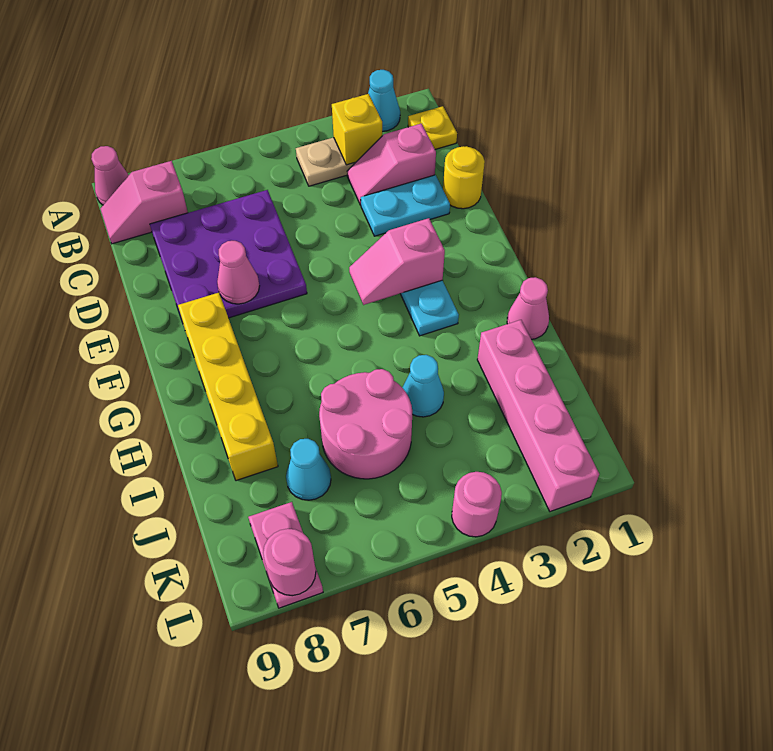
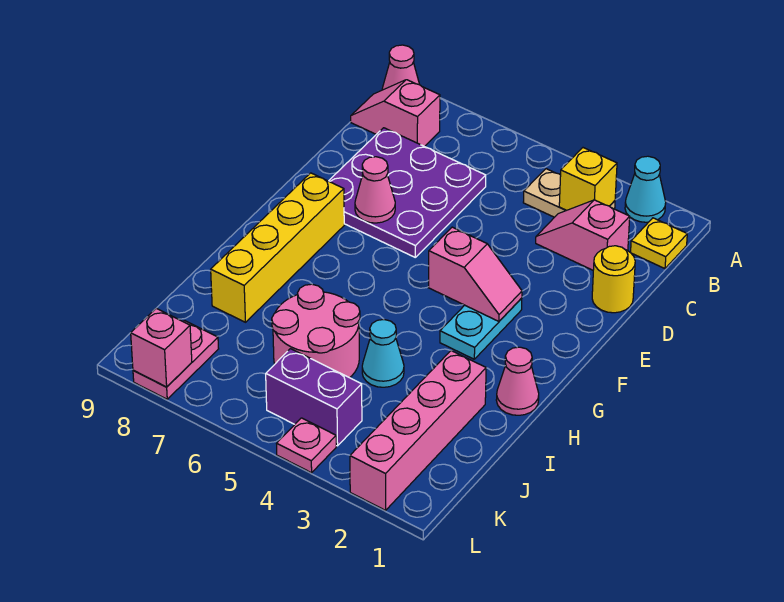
cyan 1x2 plate [361,175,450,236] -> none
pink 1x2 slope [349,218,445,305] -> pink 1x2 slope turned to [428,227,522,321]
cyan 1x1 cone [286,439,331,500] -> none
none -> purple 1x2 brick [266,349,362,446]
pink 1x1 round brick [452,472,502,537] -> pink 1x1 plate [276,418,336,473]
pink 1x1 round brick [263,529,316,596] -> pink 1x1 brick [131,308,192,387]

